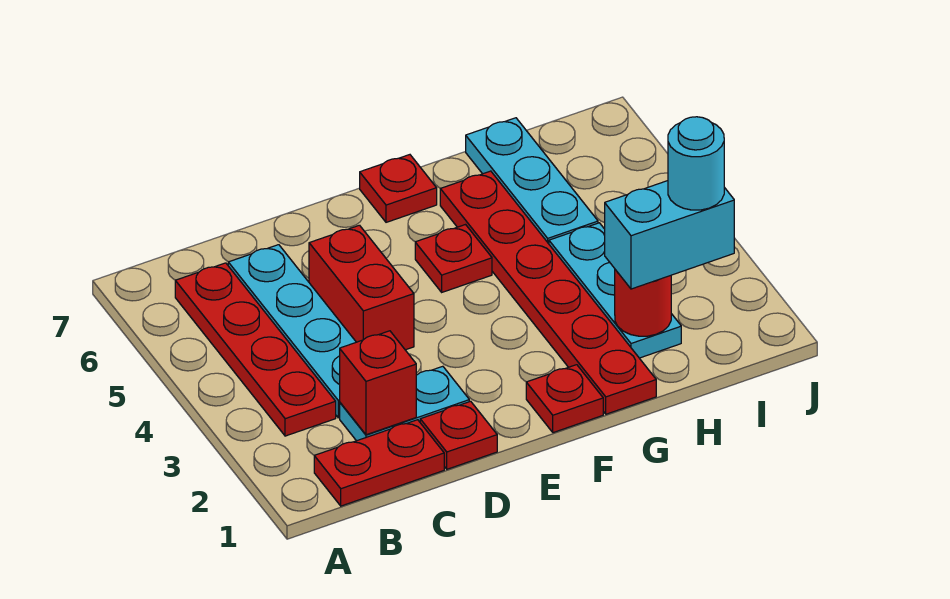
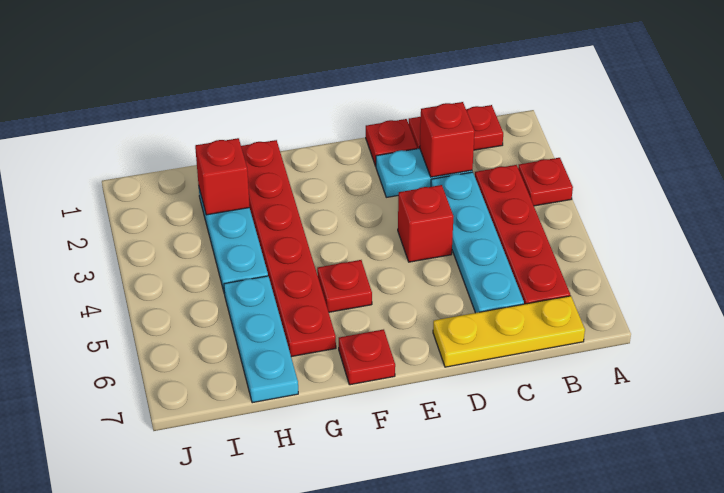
none -> yellow 1x3 plate [433,296,585,367]
red 1x2 brick [309,225,414,350] -> red 1x1 brick [398,185,454,262]
red 1x1 plate [526,365,603,433] -> red 1x1 plate moved to [518,158,573,206]
red 1x1 round brick [615,270,671,336] -> red 1x1 brick [195,138,250,215]
cyan 1x2 brick [605,181,734,289] -> none
cyan 1x1 round brick [668,117,724,210] -> none

